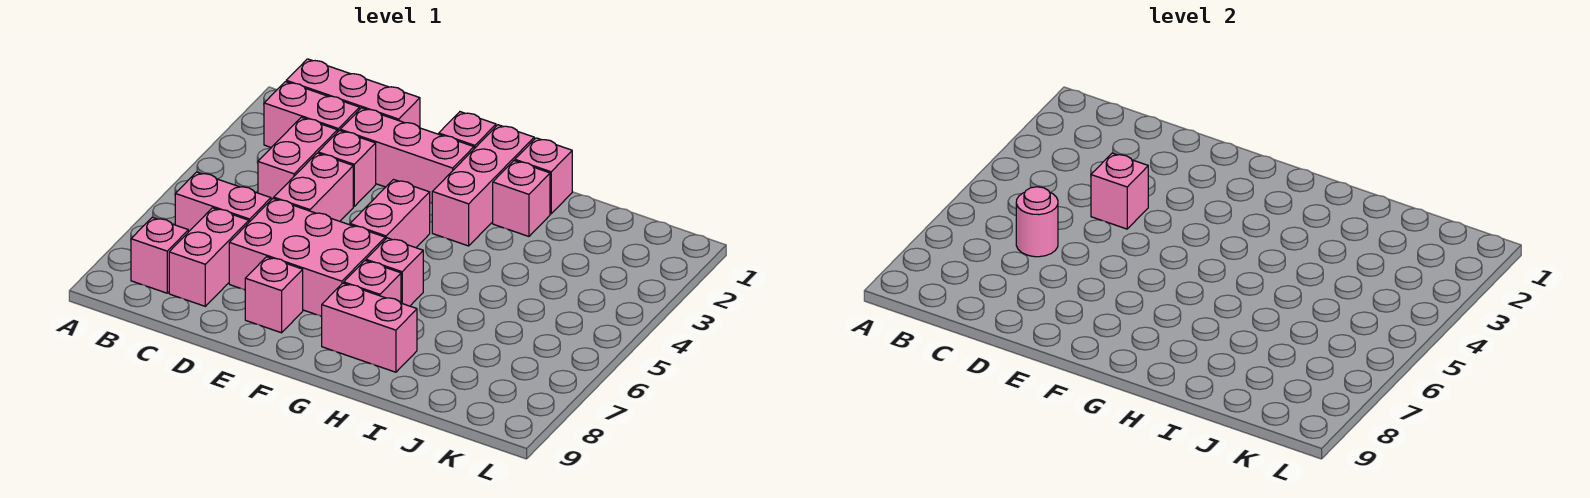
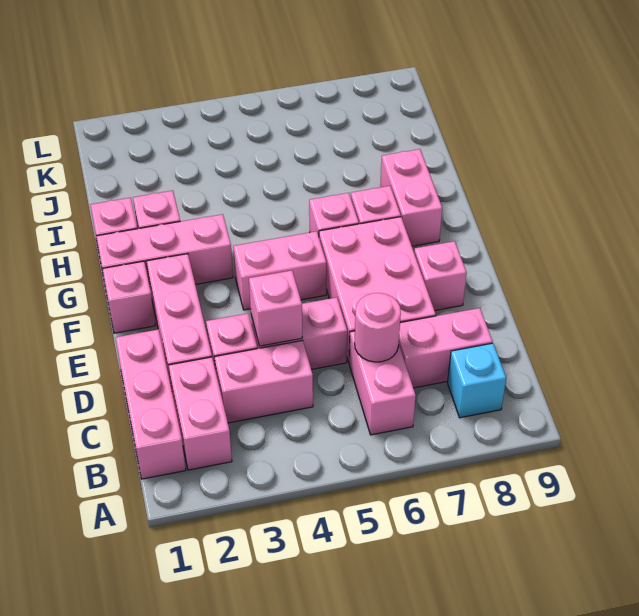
pink 1x1 brick [131,217,188,293] -> cyan 1x1 brick [448,343,506,418]

